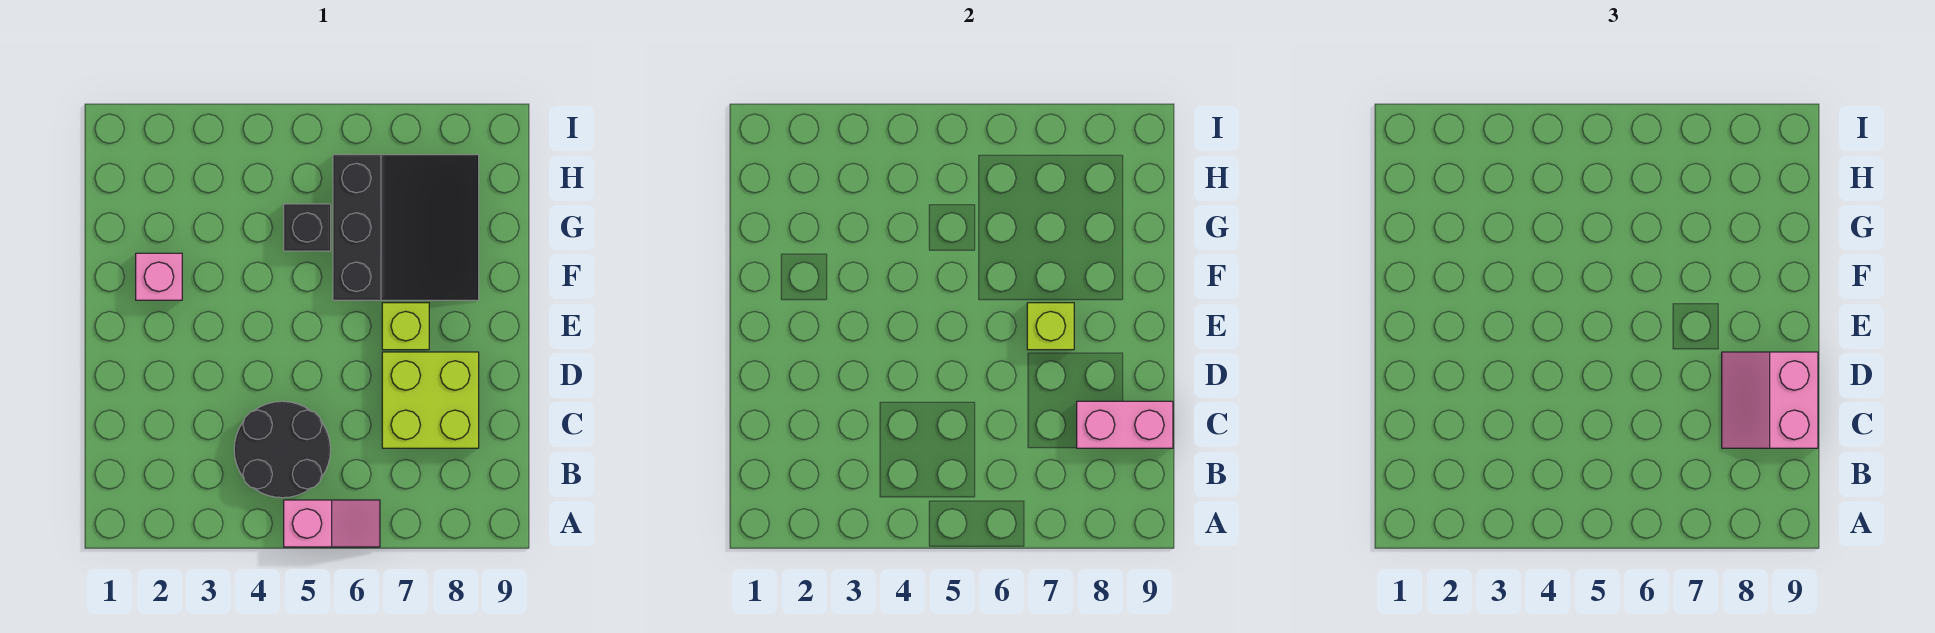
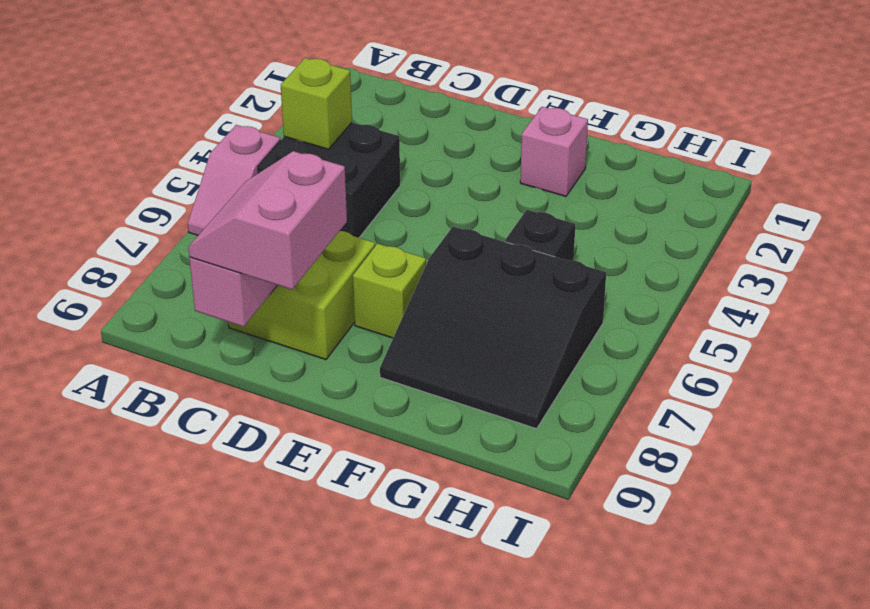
black 2x2 round brick [234,401,331,498] -> black 2x2 brick [258,122,400,238]
pink 2x2 slope [1722,352,1818,448] -> pink 2x2 slope turned to [188,151,347,289]
lime 1x1 brick [1027,303,1074,350] -> lime 1x1 brick moved to [281,58,352,149]

